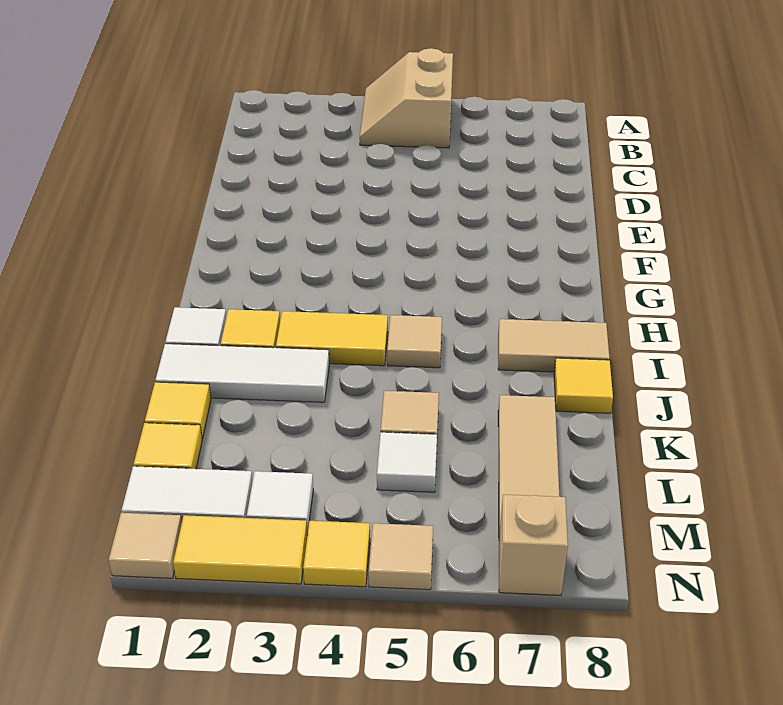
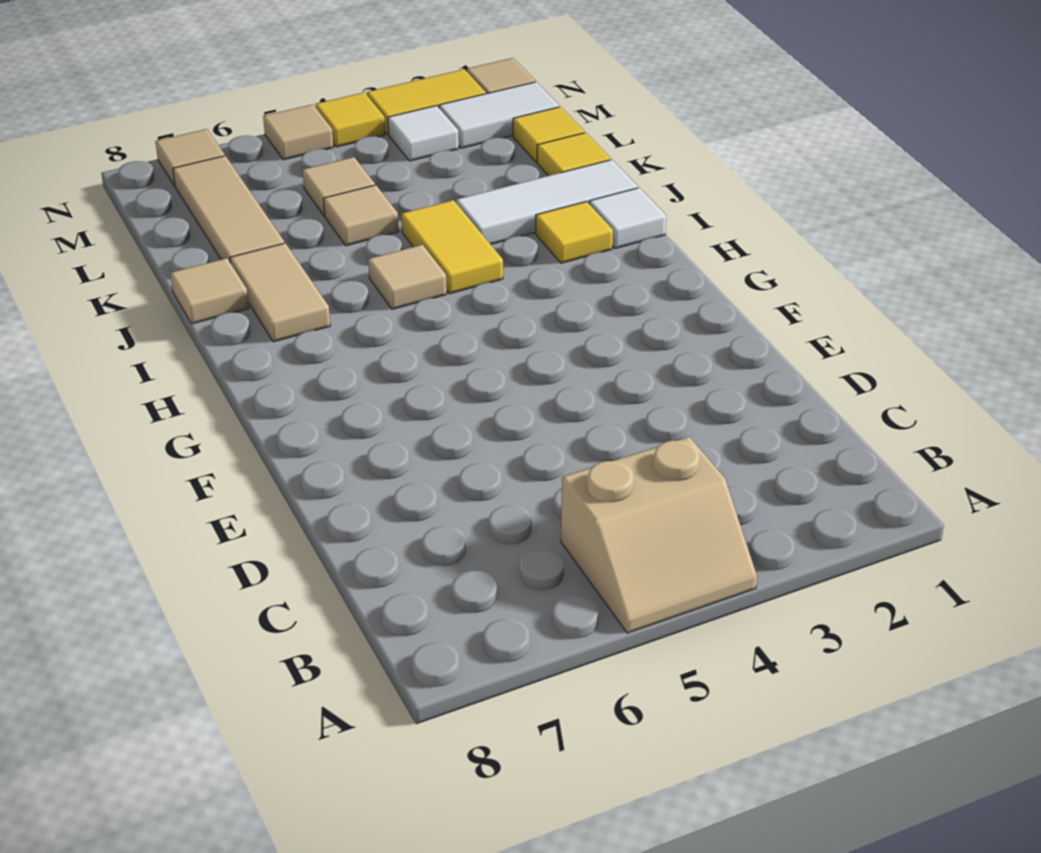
tan 2x2 slope [360,48,453,148] -> tan 2x2 slope turned to [561,437,757,633]
yellow 1x2 tile [276,311,388,366] -> yellow 1x2 tile turned to [401,200,503,294]
tan 1x2 tile [498,319,610,372] -> tan 1x2 tile turned to [230,243,330,342]
yellow 1x1 tile [554,358,613,413] -> tan 1x1 tile [170,258,249,324]
white 1x1 tile [377,432,437,492] -> tan 1x1 tile [303,157,375,216]
tan 1x1 brick [499,494,568,595] -> tan 1x1 tile [155,129,225,186]

